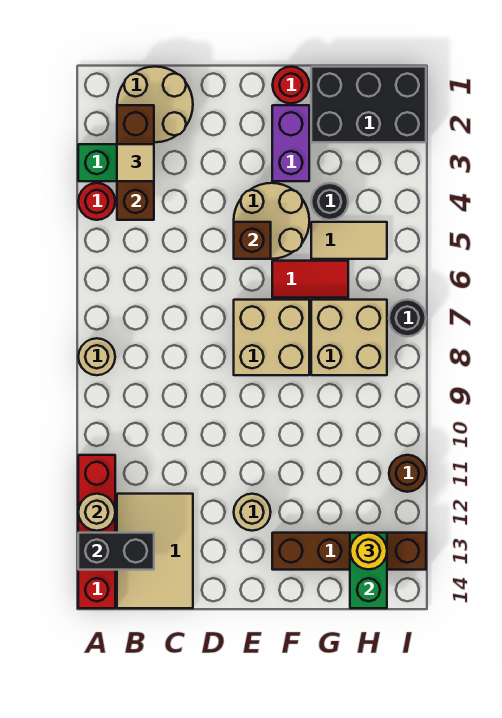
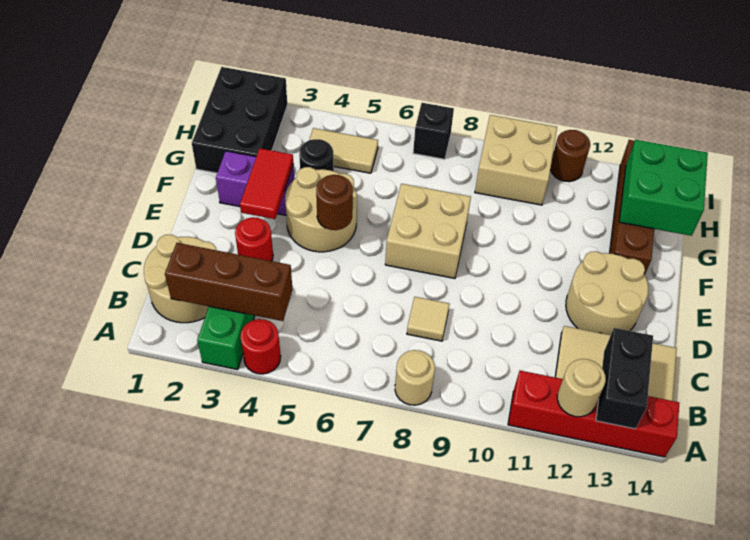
tan 1x1 tile [117,144,154,181] -> tan 1x1 tile moved to [407,297,449,341]
brown 1x1 brick [234,222,271,259] -> brown 1x1 round brick [316,175,353,230]
tan 1x1 round brick [234,494,271,531] -> tan 2x2 round brick [566,251,648,335]
red 1x1 round brick [273,67,309,103] -> red 1x1 round brick moved to [235,217,273,261]
red 1x2 tile [272,261,348,298] -> red 1x2 tile moved to [240,148,293,219]
tan 1x2 tile [311,222,387,259] -> tan 1x2 tile turned to [309,128,378,173]
tan 2x2 brick [311,300,387,375] -> tan 2x2 brick moved to [475,115,557,205]
green 1x2 brick [350,533,387,608] -> green 2x2 brick [619,140,708,236]
yellow 1x1 round brick [350,533,387,569] -> none
black 1x1 round brick [389,300,426,336] -> black 1x1 brick [413,103,454,159]

